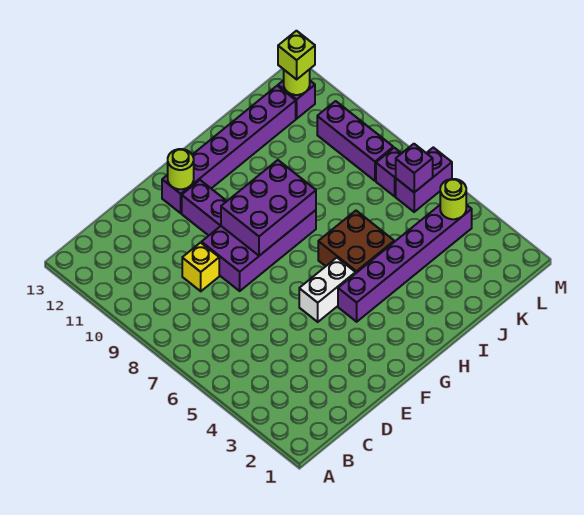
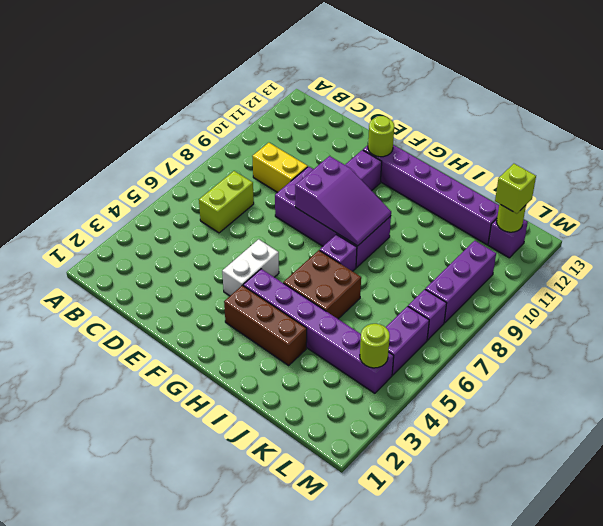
none -> lime 1x2 brick [199,171,254,233]
yellow 1x1 brick [182,243,219,291] -> yellow 1x2 brick [252,143,308,192]
white 1x2 brick [299,258,356,322] -> white 1x2 brick turned to [222,239,279,296]
purple 2x3 brick [221,160,316,256] -> purple 2x3 slope [295,156,391,246]
none -> brown 1x3 brick [224,285,307,365]
purple 1x2 brick [396,147,452,212] -> purple 1x2 brick turned to [386,306,429,375]
purple 1x1 brick [396,144,433,192] -> purple 1x1 brick moved to [320,235,357,271]

